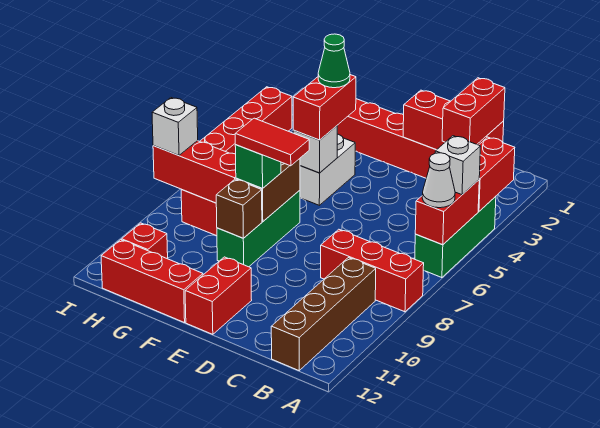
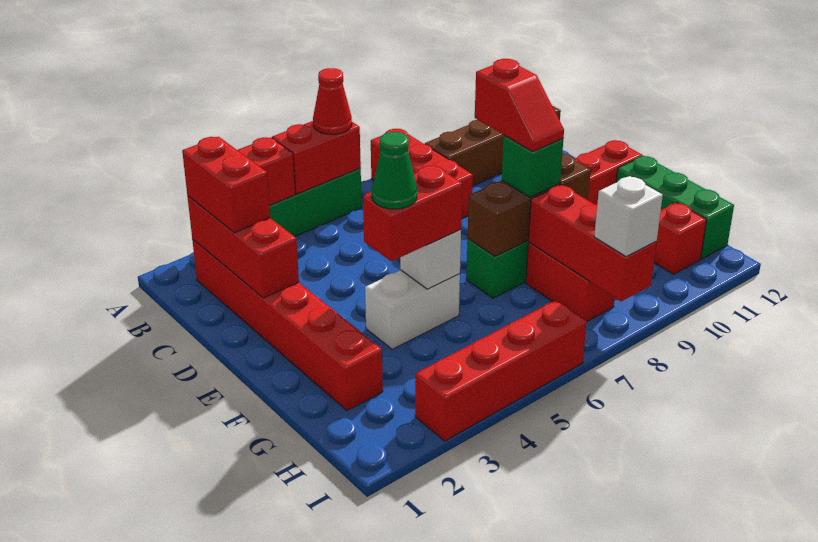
white 1x1 brick [435,136,481,195] -> none
white 1x1 cone [422,153,455,208] -> red 1x1 cone [313,68,352,134]
red 1x2 brick [442,78,505,144] -> red 1x2 brick turned to [182,137,270,233]
red 1x2 tile [235,118,309,166] -> red 1x2 slope [475,59,564,152]
red 1x3 brick [101,240,203,323] -> green 1x3 brick [617,156,734,259]

